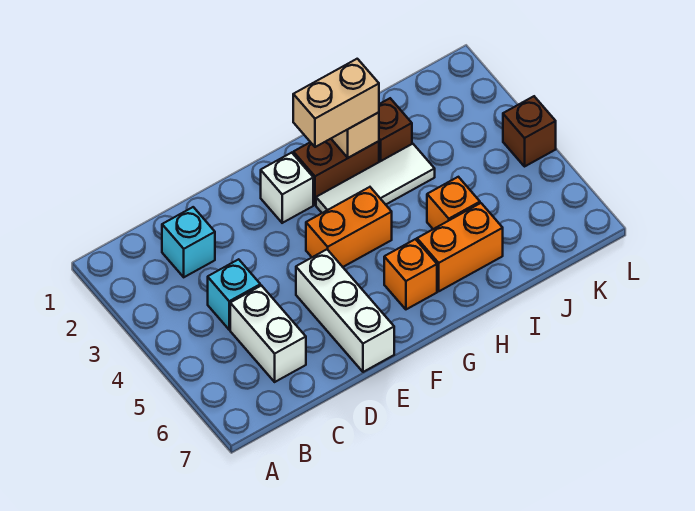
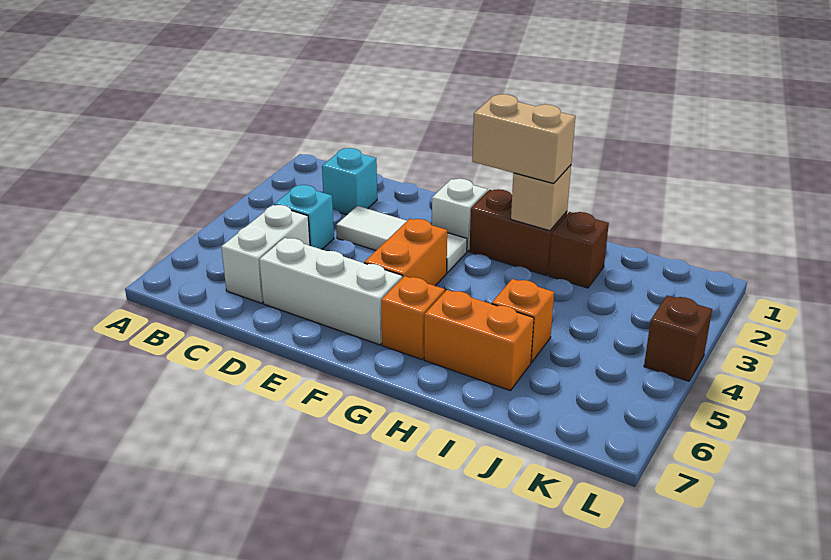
white 1x3 brick [296,249,394,372] -> white 1x3 brick turned to [259,238,402,345]
orange 1x2 brick [306,187,392,267] -> orange 1x2 brick turned to [364,219,447,286]
white 1x3 tile [316,144,435,213] -> white 1x3 tile moved to [336,206,467,273]

